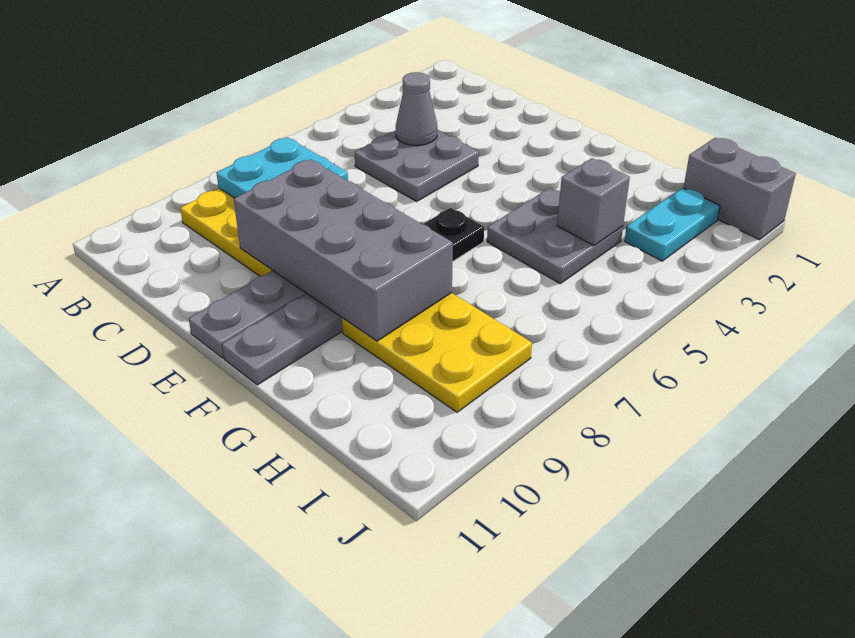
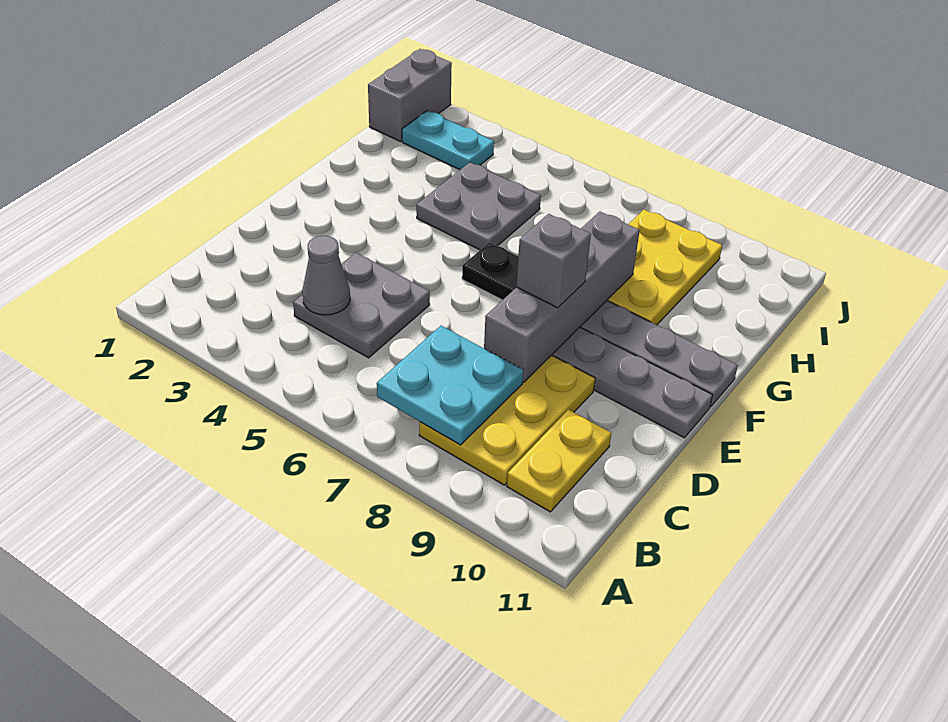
none -> yellow 1x2 plate [507,410,611,512]
grey 2x4 brick [234,159,453,341] -> grey 1x4 brick [484,212,640,382]
grey 1x1 brick [557,158,630,245] -> grey 1x1 brick moved to [516,214,591,308]

